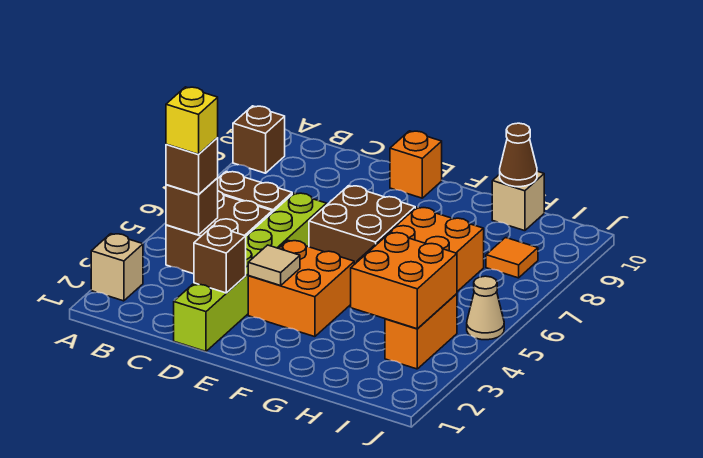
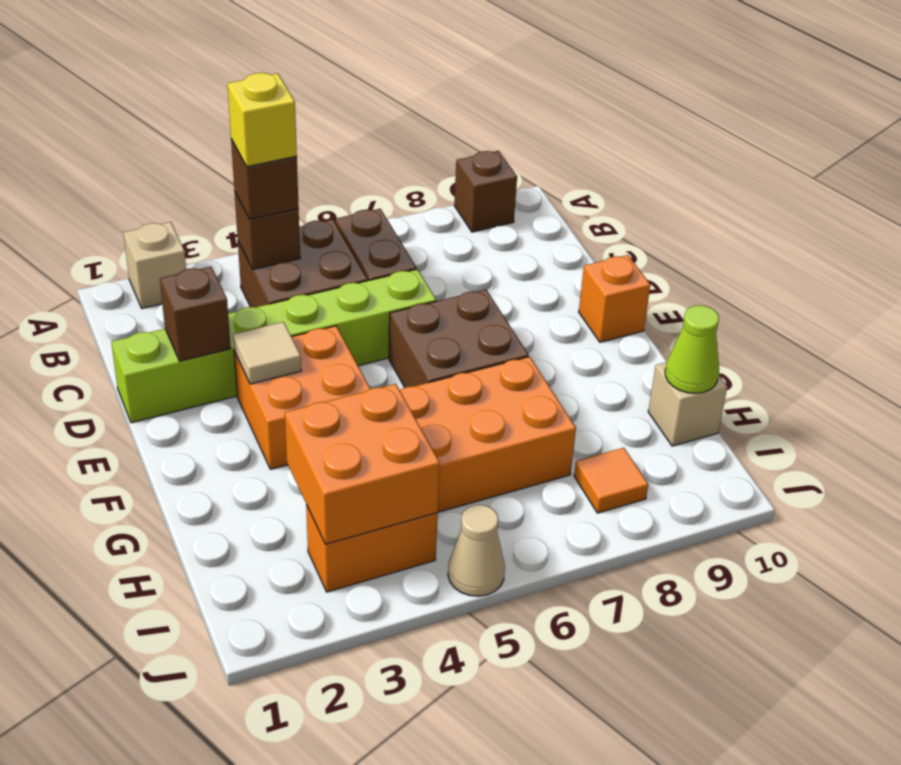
brown 1x1 cone [500,123,537,187] -> lime 1x1 cone [665,305,719,393]

